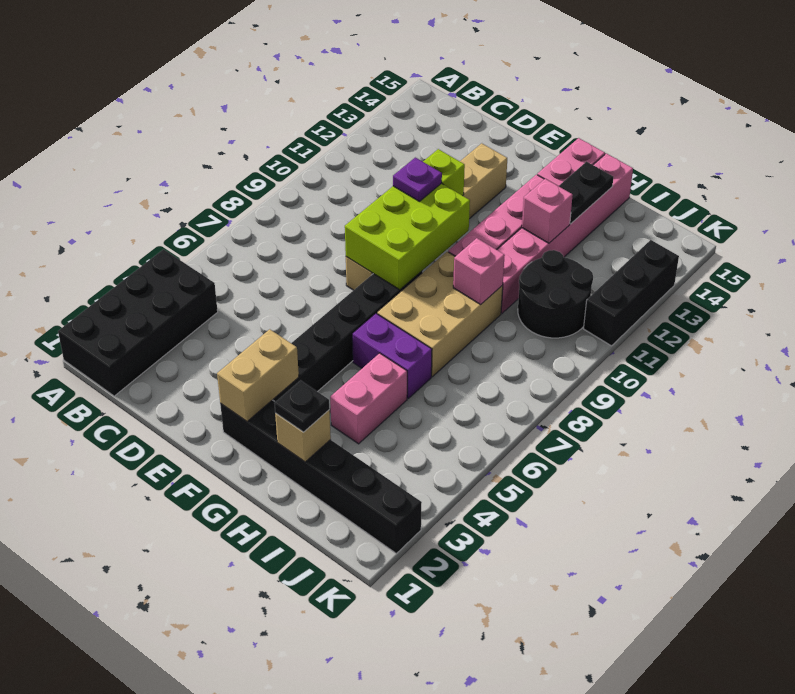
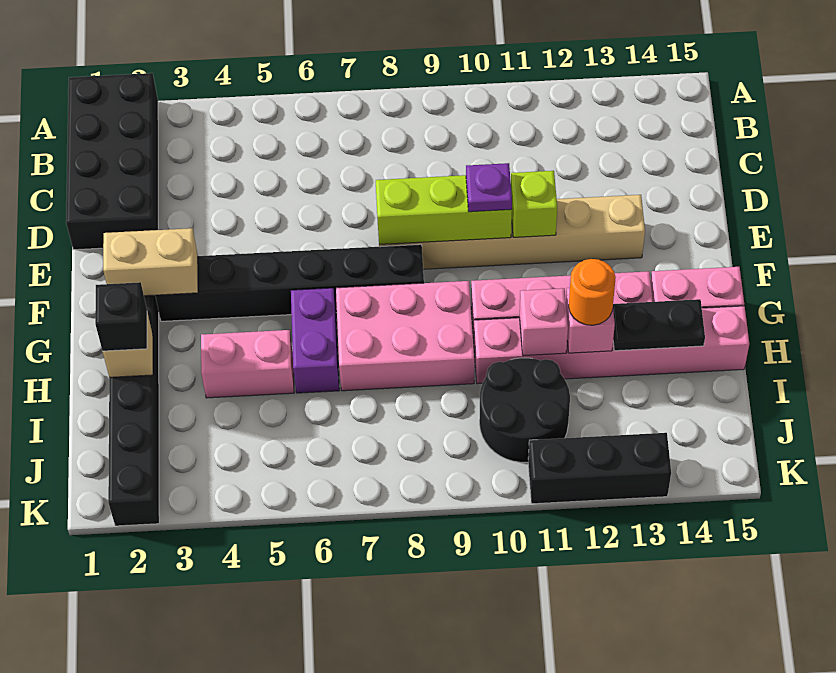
black 2x4 brick [58,249,218,396] -> black 2x4 brick turned to [66,73,158,250]
lime 2x3 brick [345,183,470,290] -> lime 1x3 brick [376,175,512,244]
tan 2x3 brick [377,252,503,377] -> pink 2x3 brick [336,281,475,391]
black 1x1 plate [274,381,329,432] -> black 1x1 brick [95,282,147,351]
pink 1x1 brick [453,238,505,304] -> pink 1x1 brick moved to [520,288,568,356]
none -> orange 1x1 round brick [569,259,616,325]

